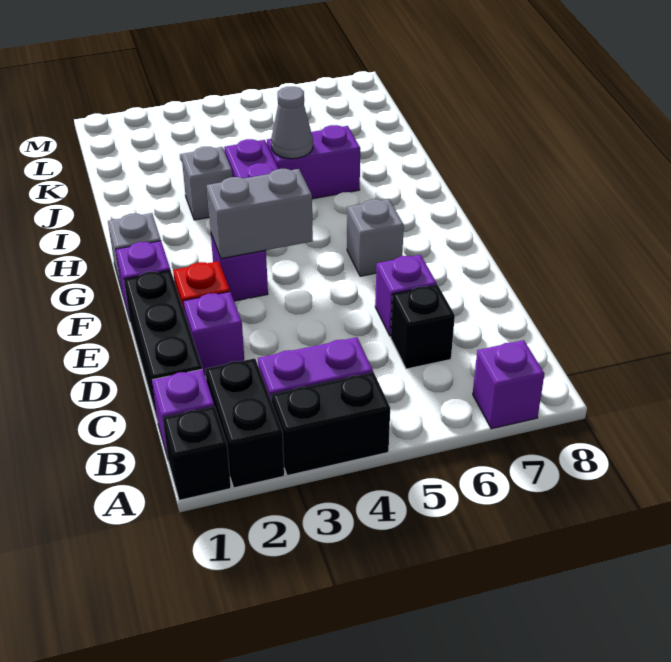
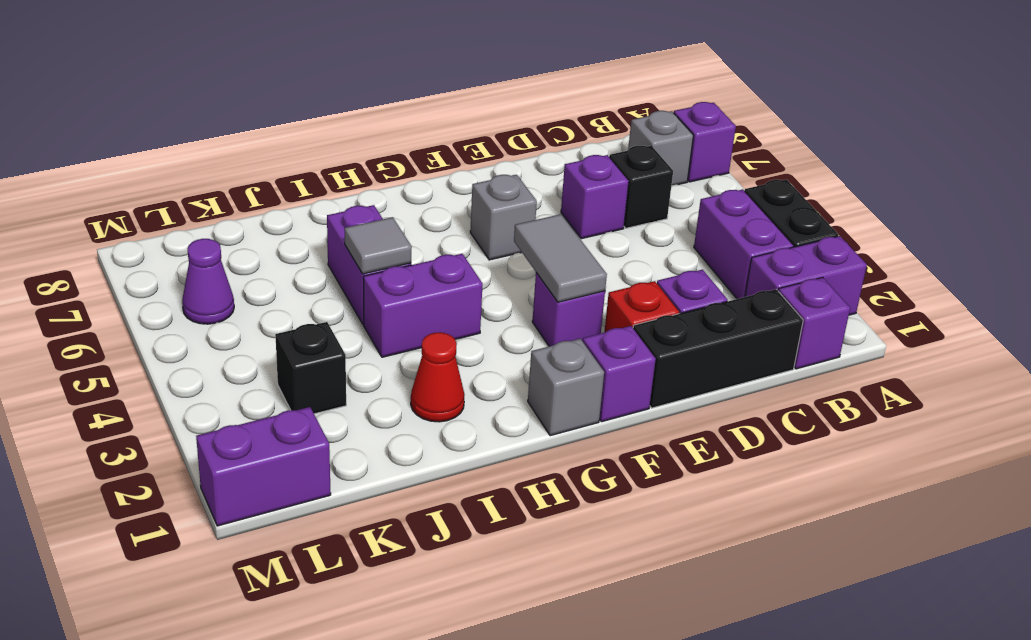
black 1x1 brick [163,406,231,500] -> black 1x1 brick moved to [275,322,346,414]
black 1x2 brick [205,358,284,488] -> purple 1x2 brick [745,236,867,315]
grey 1x2 brick [207,169,313,259] -> grey 1x2 tile [514,214,607,302]
none -> red 1x1 cone [411,332,465,422]
grey 1x1 brick [181,147,232,220] -> grey 1x1 brick moved to [628,111,694,185]
grey 1x1 cone [271,87,313,159] -> grey 1x1 tile [345,217,412,274]
none -> purple 1x2 brick [196,407,331,526]
none -> purple 1x1 cone [182,239,234,324]

